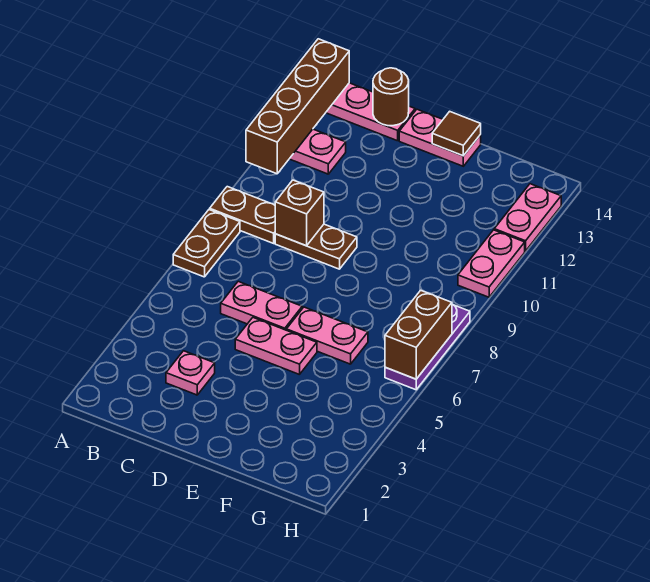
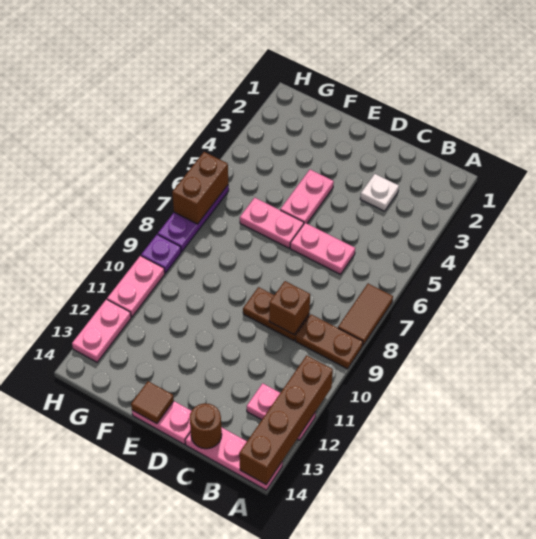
brown 1x2 plate [173,210,240,277] -> brown 1x2 tile [338,284,393,346]
pink 1x1 plate [166,351,215,395] -> white 1x1 plate [360,174,399,211]
pink 1x2 plate [235,318,317,375] -> pink 1x2 plate turned to [280,170,334,223]
none -> purple 1x1 plate [141,234,181,273]

